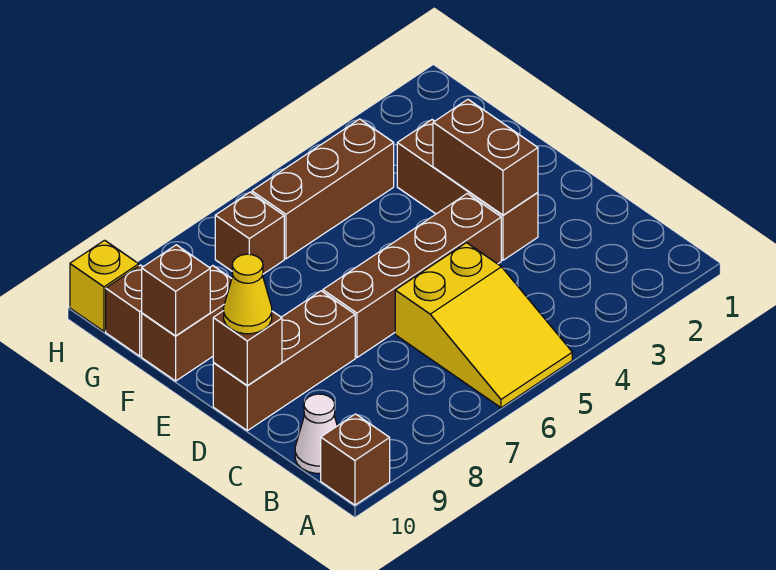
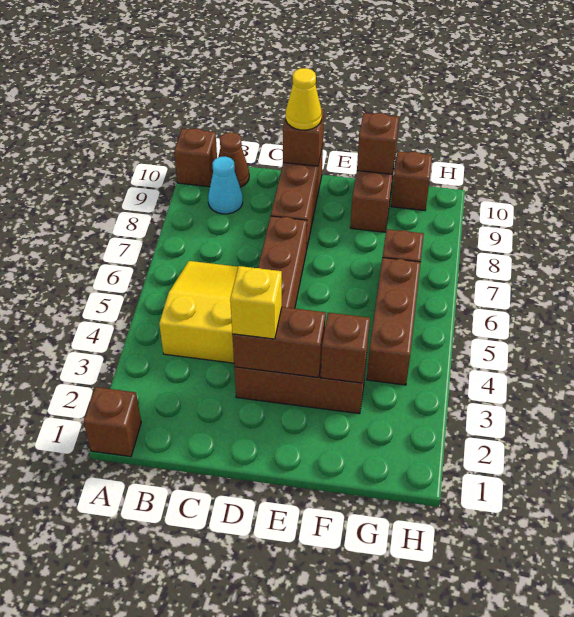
none -> brown 1x1 brick [84,387,141,457]
yellow 2x3 slope [395,243,572,408] -> yellow 2x3 slope turned to [159,261,238,363]
none -> cyan 1x1 cone [208,157,243,214]
white 1x1 cone [295,394,337,473] -> brown 1x1 cone [219,132,249,187]
none -> brown 1x1 brick [321,313,370,383]
yellow 1x1 brick [70,240,139,331] -> yellow 1x1 brick moved to [230,266,282,339]

